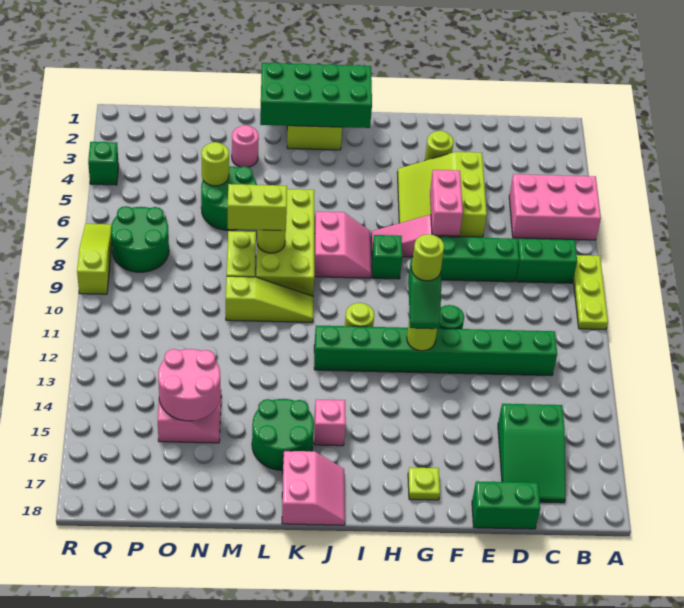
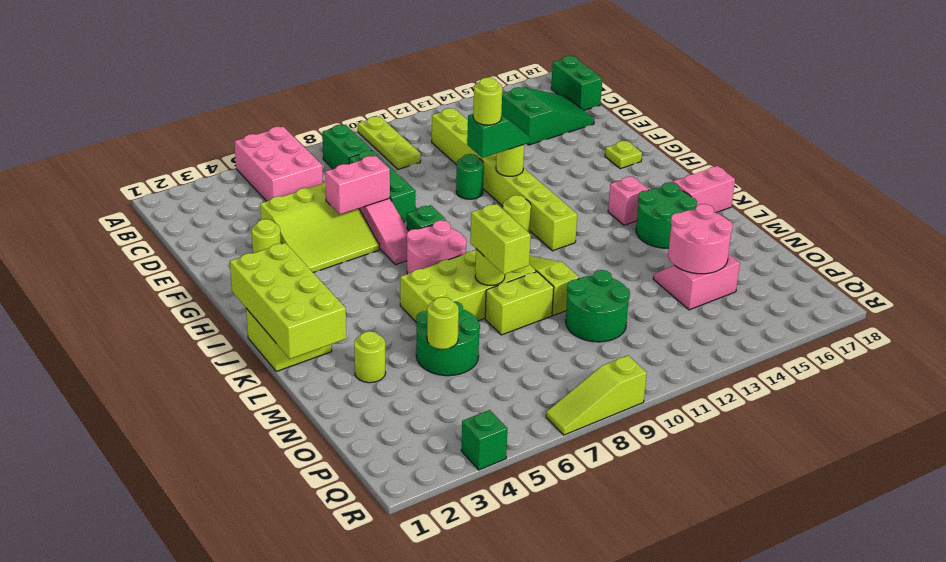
lime 1x3 plate [573,255,608,330] -> lime 1x3 plate turned to [358,117,421,169]
green 1x8 brick [314,326,557,376] -> lime 1x8 brick [432,108,577,251]
green 1x2 brick [472,481,540,529] -> green 1x2 brick moved to [551,56,602,111]
green 2x4 brick [260,62,372,128] -> lime 2x4 brick [230,243,346,359]
pink 2x2 slope [314,211,371,278] -> pink 2x2 round brick [407,220,467,274]
pink 1x1 round brick [232,125,259,167] -> lime 1x1 round brick [354,331,386,383]
green 2x2 round brick [111,206,169,272] -> green 2x2 round brick moved to [566,270,630,342]

